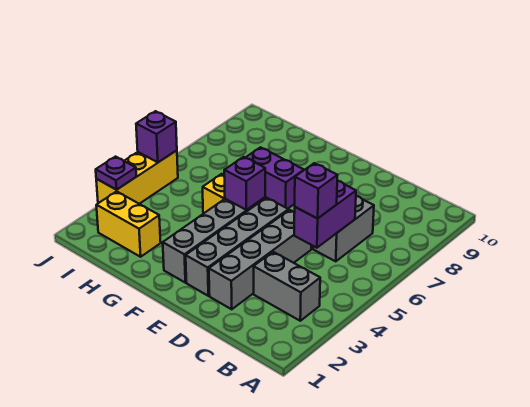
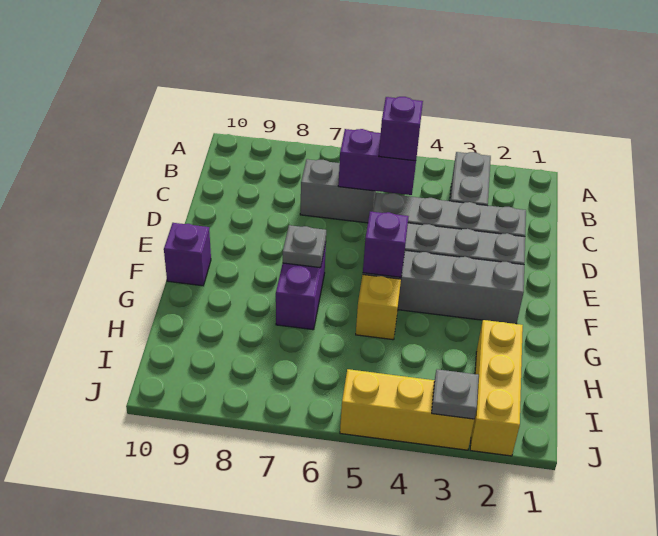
none -> grey 1x1 plate [283,225,326,268]
yellow 1x2 brick [96,191,161,257] -> yellow 1x3 brick [470,320,523,456]
purple 1x1 plate [96,157,136,190] -> grey 1x1 plate [432,369,479,419]
purple 1x1 brick [136,111,177,162] -> purple 1x1 brick moved to [164,223,211,286]

